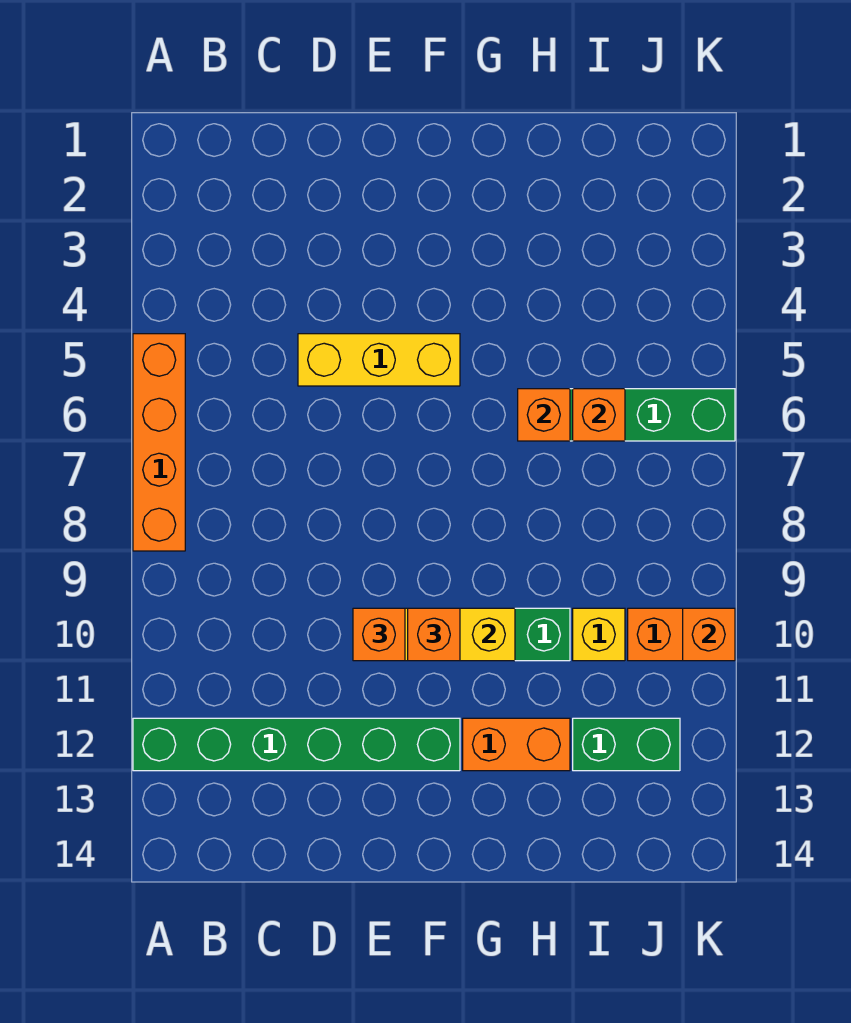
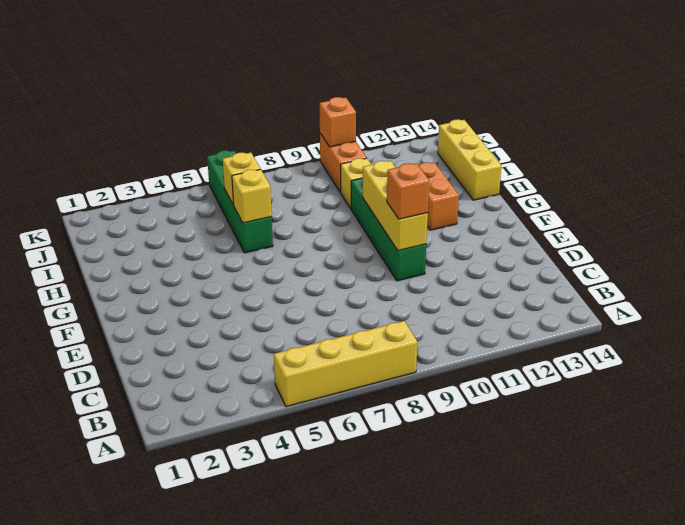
orange 1x4 brick [133,334,185,551] -> yellow 1x4 brick [274,321,417,407]
green 1x6 brick [133,718,460,771] -> none
yellow 1x3 brick [298,334,460,386] -> yellow 1x3 brick moved to [438,119,502,200]
orange 1x1 brick [408,608,460,661] -> none
orange 1x1 brick [518,389,570,441] -> yellow 1x1 brick [232,169,272,223]
orange 1x1 brick [573,389,625,441] -> yellow 1x1 brick [223,153,260,205]
green 1x2 brick [573,718,680,771] -> none

